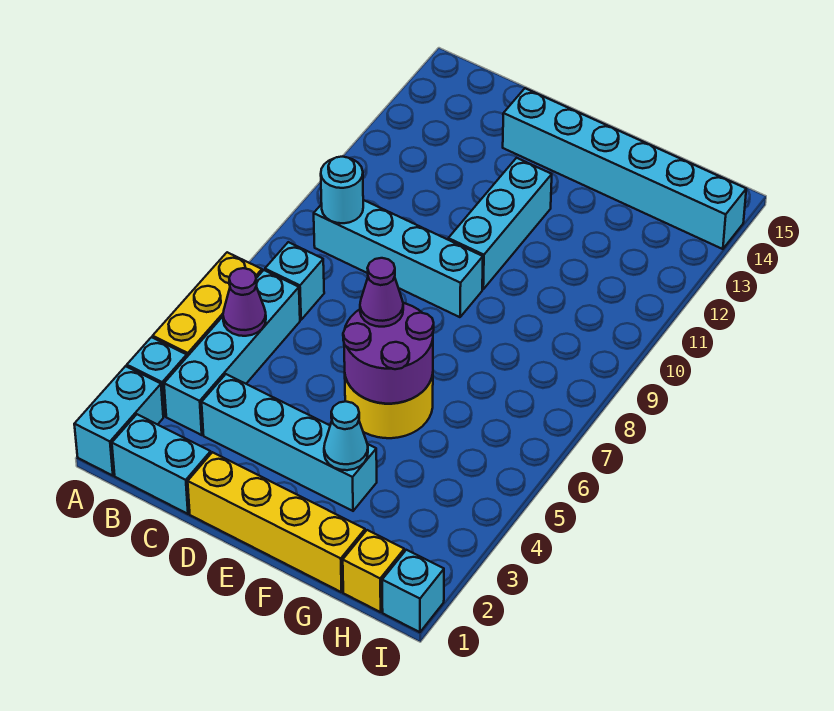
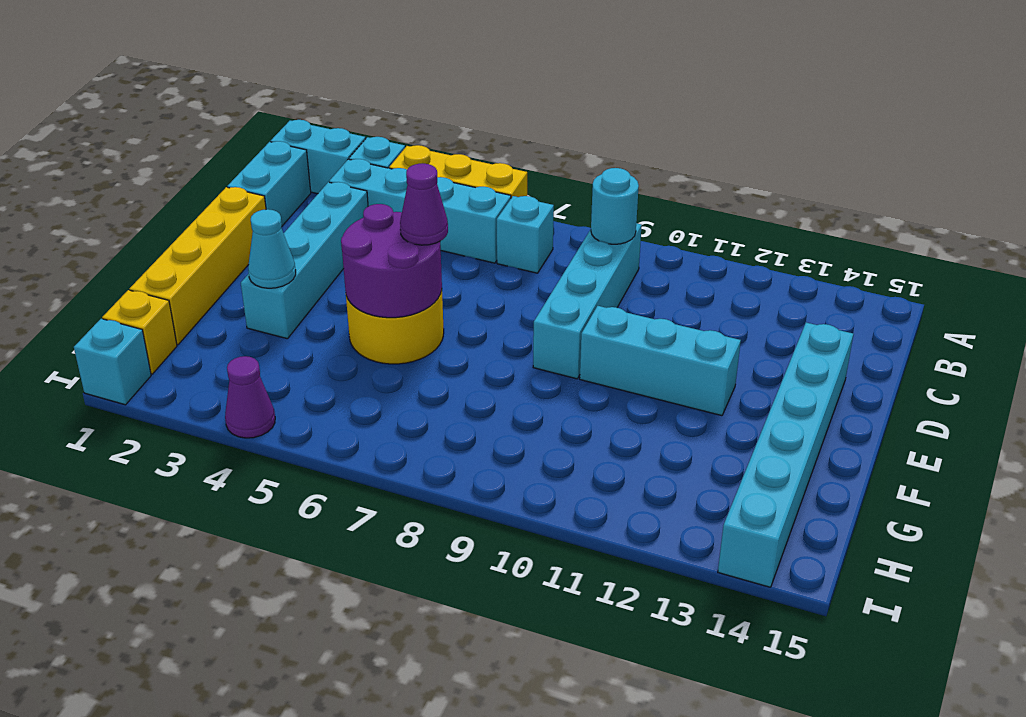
purple 1x1 cone [223,268,266,336] -> purple 1x1 cone moved to [225,356,275,438]

